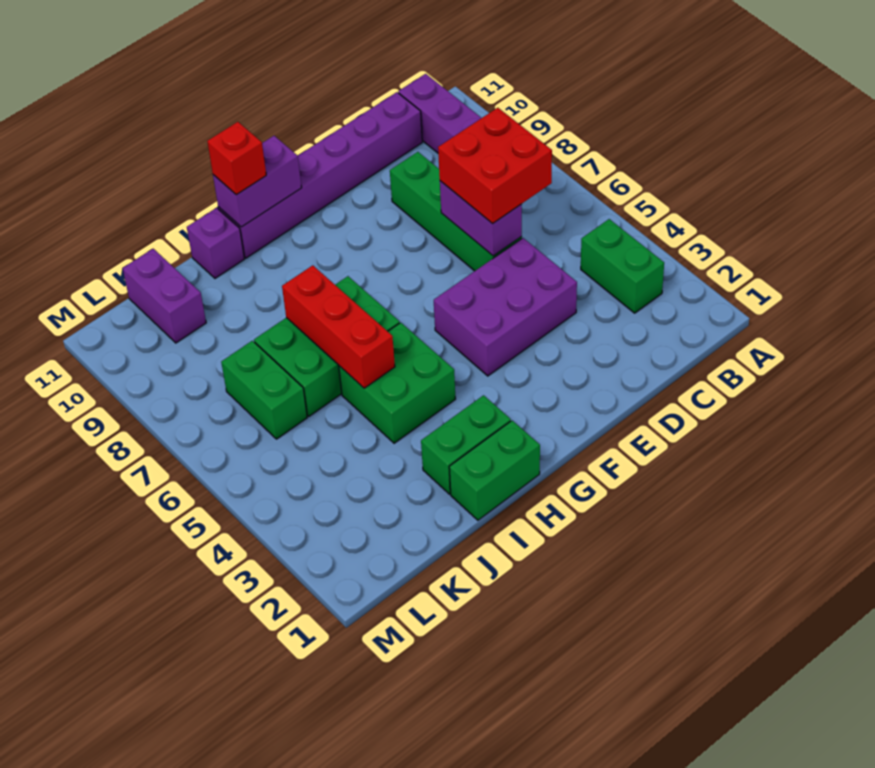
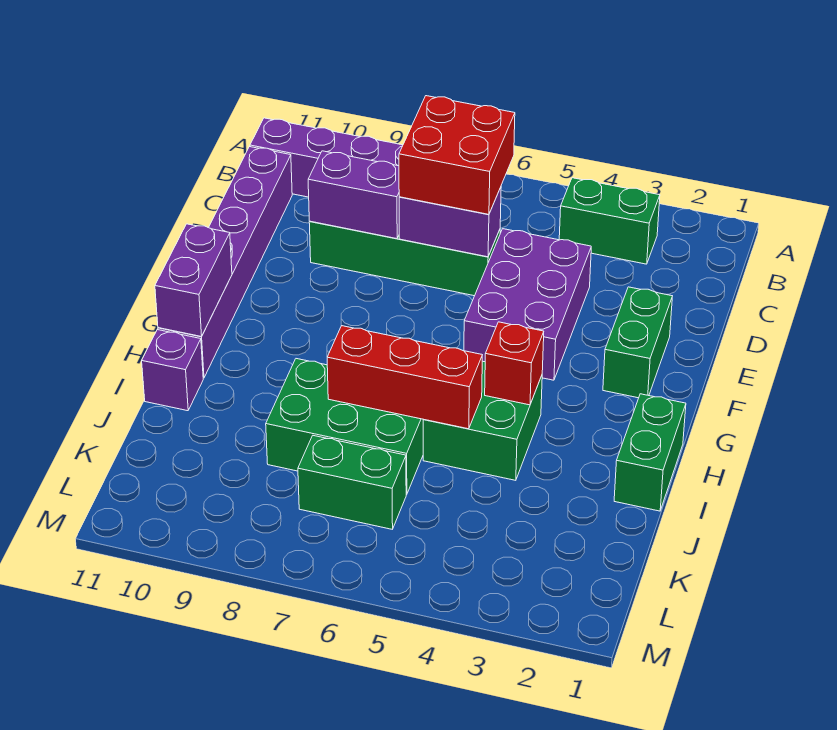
green 1x2 brick [421,395,511,494] -> green 1x2 brick moved to [603,287,672,398]
green 2x3 brick [254,276,400,416] -> green 2x3 brick turned to [266,359,423,495]
red 1x1 brick [207,122,266,195] -> red 1x1 brick moved to [485,322,544,405]
purple 1x2 brick [123,249,206,343] -> purple 1x2 brick moved to [308,151,399,239]

